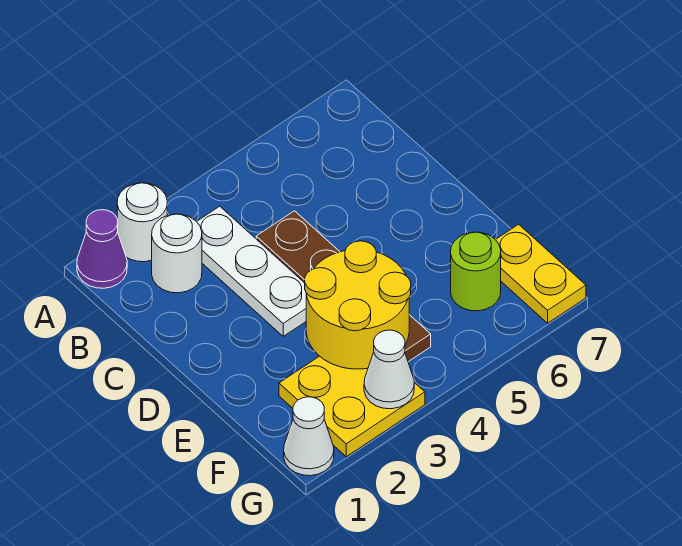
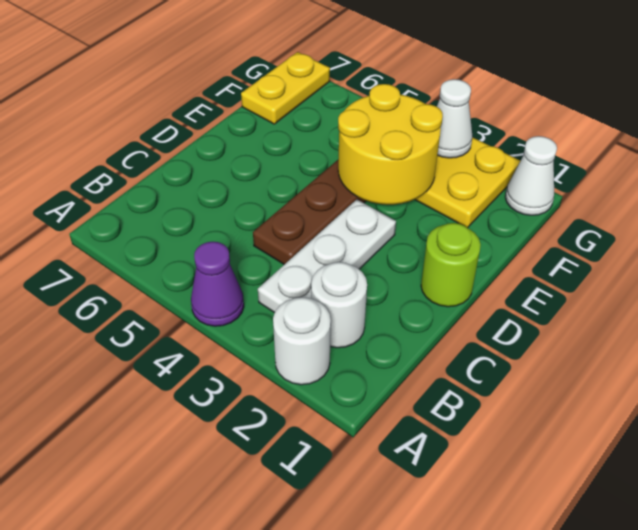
purple 1x1 cone [77,210,127,288] -> purple 1x1 cone moved to [191,242,244,326]
lime 1x1 round brick [451,232,501,311] -> lime 1x1 round brick moved to [421,223,481,307]

